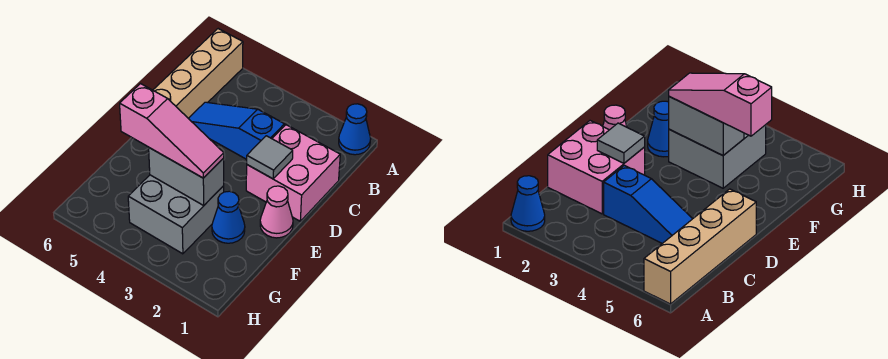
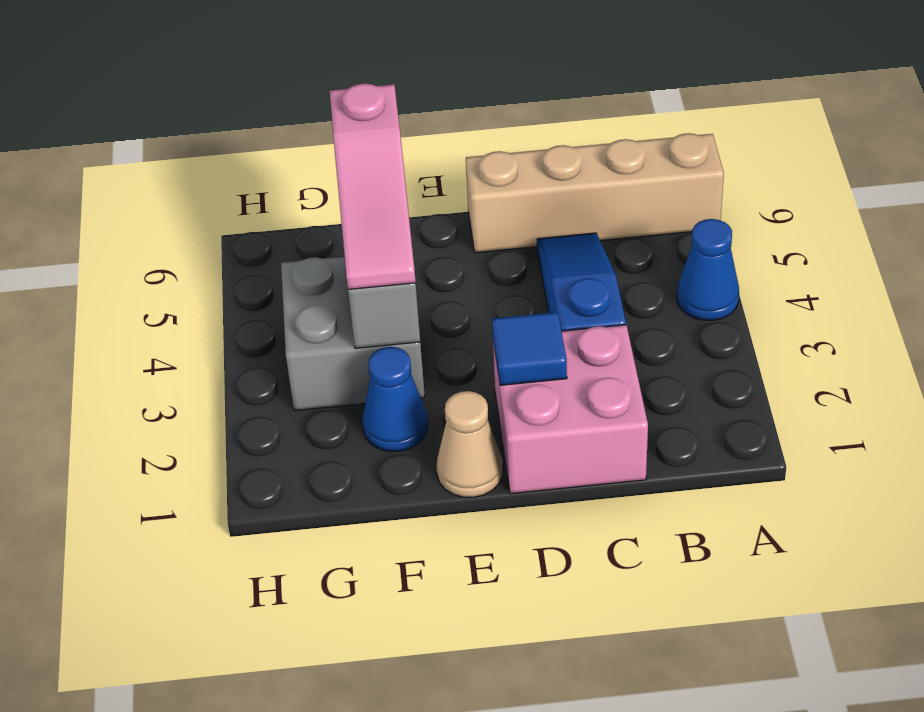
blue 1x1 cone [339,104,371,155] -> blue 1x1 cone moved to [677,219,739,320]
grey 1x1 tile [247,136,293,179] -> blue 1x1 tile [492,312,567,385]
pink 1x1 cone [260,186,293,238] -> tan 1x1 cone [436,391,503,497]

